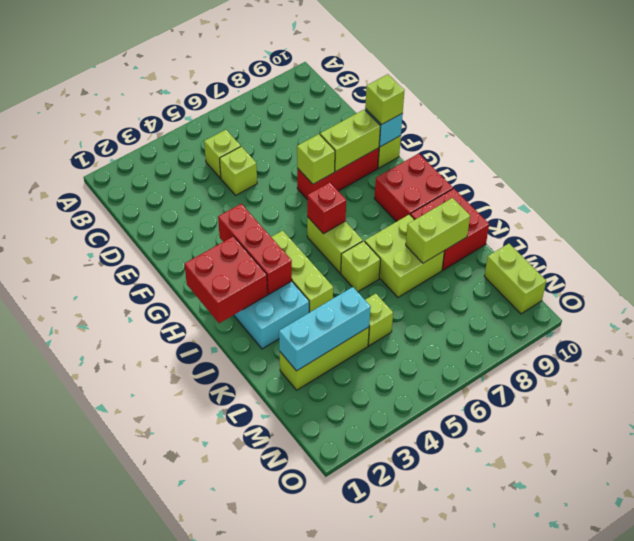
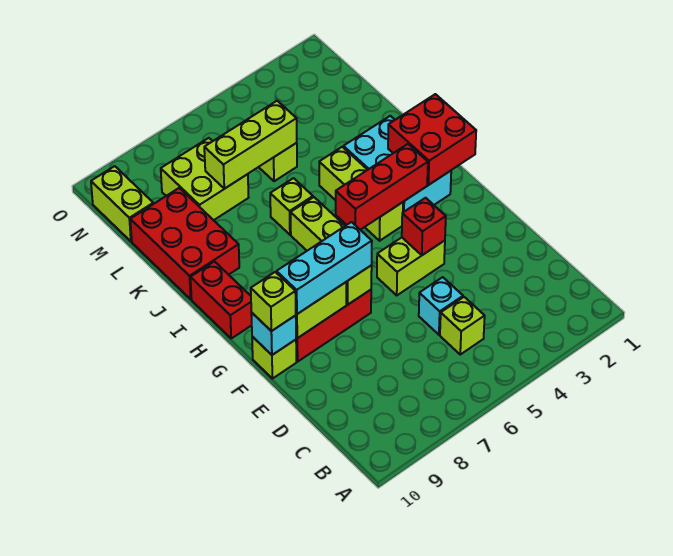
lime 1x1 brick [220,146,257,195] -> cyan 1x1 brick [419,277,463,335]
red 1x3 brick [218,204,292,294] -> red 1x3 brick turned to [336,144,428,230]
red 1x1 brick [307,182,346,234] -> red 1x1 brick moved to [402,198,446,255]
red 2x2 brick [374,154,453,222] -> red 1x2 brick [191,262,252,338]
lime 2x2 brick [365,214,444,297] -> lime 2x2 brick moved to [161,138,249,220]
red 2x2 brick [410,189,489,270] -> red 2x3 brick [130,188,239,299]
lime 1x2 brick [406,198,470,263] -> lime 1x2 brick moved to [377,238,445,295]
lime 1x3 brick [280,327,369,390] -> lime 1x3 brick moved to [204,101,297,189]
cyan 1x3 brick [279,287,371,371] -> cyan 1x3 brick moved to [277,222,372,314]

